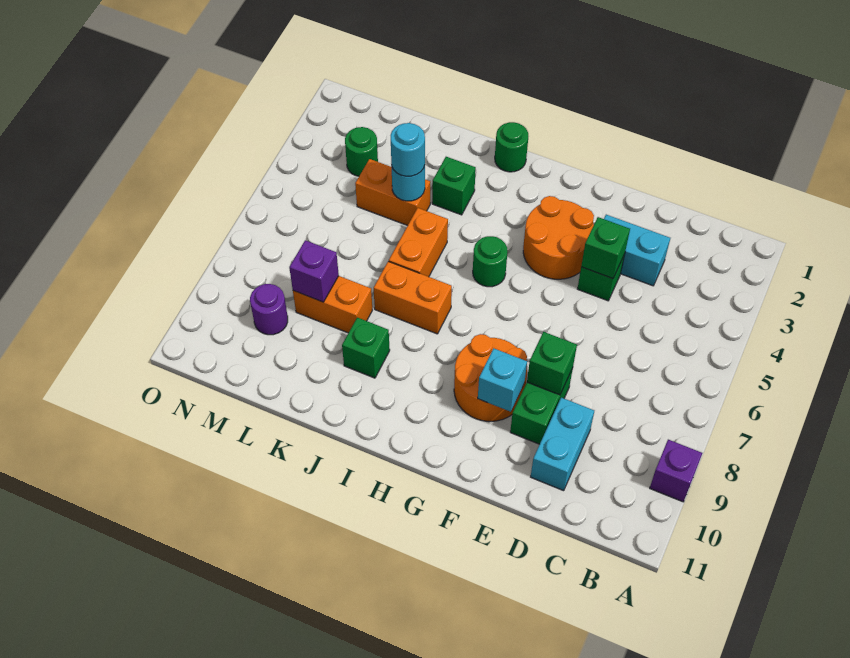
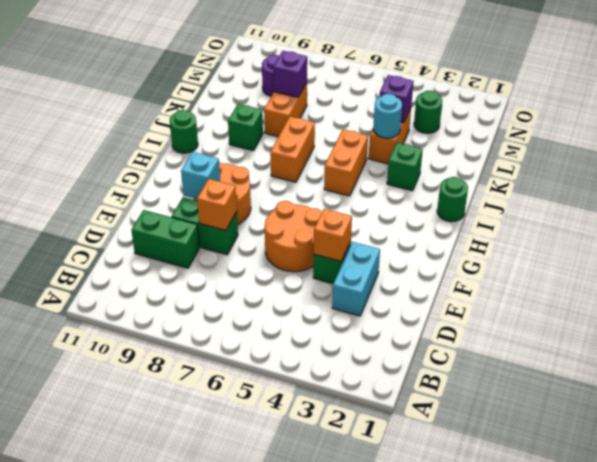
purple 1x1 brick [650,440,702,502] -> purple 1x1 brick moved to [380,75,414,123]
cyan 1x2 brick [531,398,594,491] -> green 1x2 brick [131,210,199,268]
green 1x1 brick [581,217,630,279] -> orange 1x1 brick [314,209,352,262]
green 1x1 brick [527,332,577,395] -> orange 1x1 brick [197,179,237,231]
orange 2x2 round brick [523,196,594,279] -> orange 2x2 round brick moved to [265,201,322,272]
green 1x1 round brick [473,236,508,287] -> green 1x1 round brick moved to [170,110,198,153]
orange 1x2 brick [389,208,448,277] -> orange 1x2 brick turned to [324,129,368,196]
cyan 1x1 round brick [391,123,425,176] -> none

